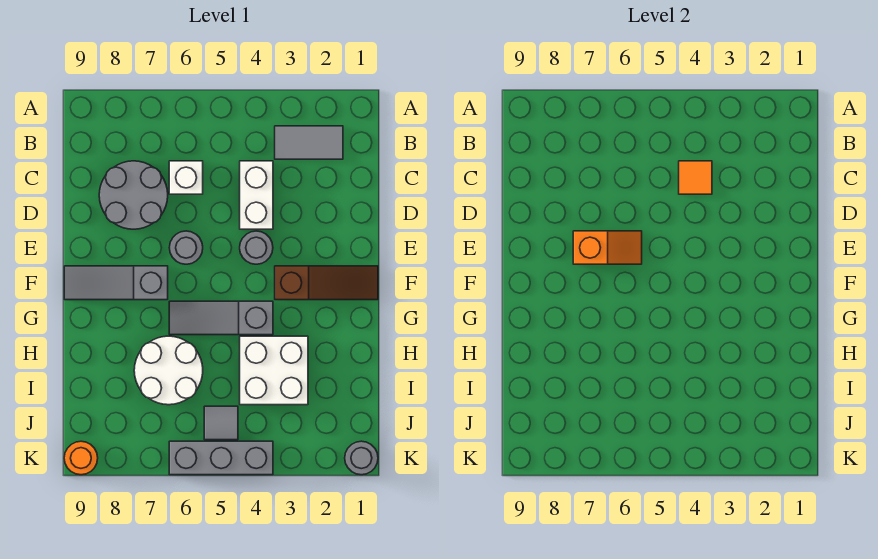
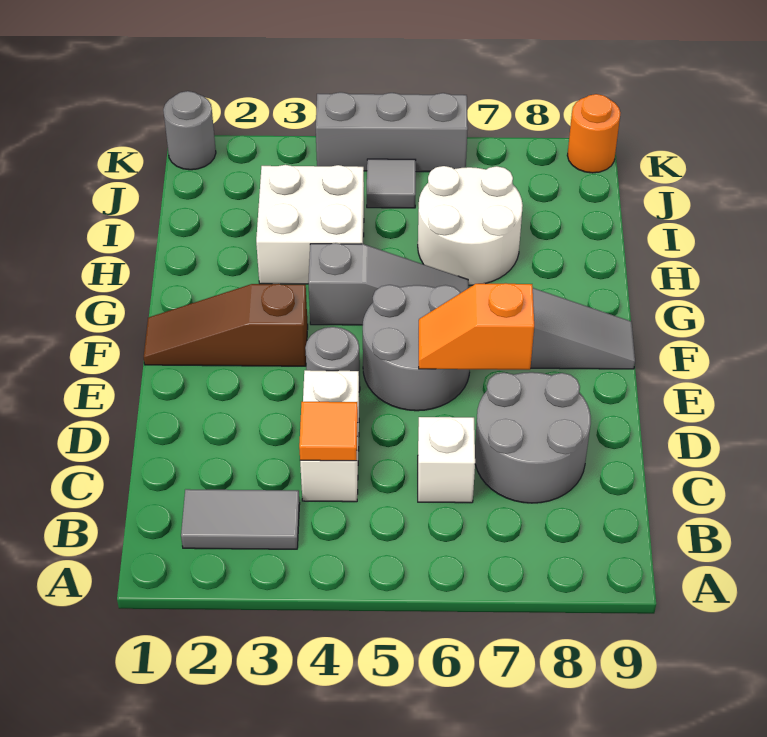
grey 1x1 round brick [169,231,203,264] -> grey 2x2 round brick [363,285,470,411]

